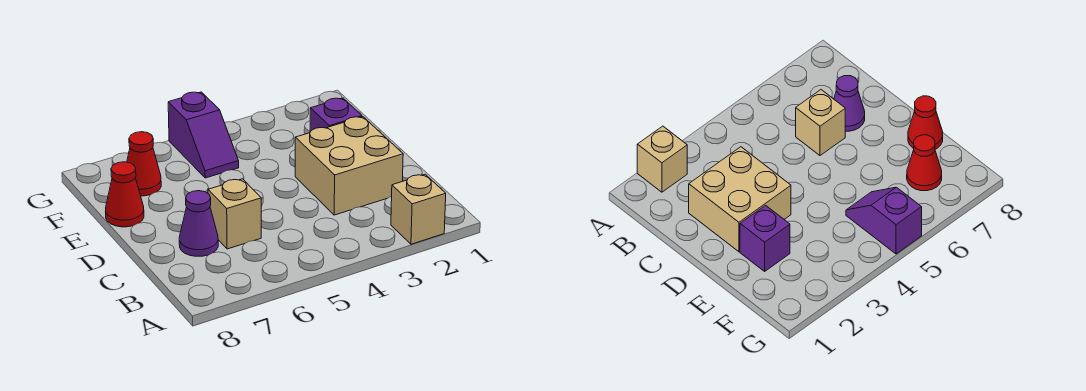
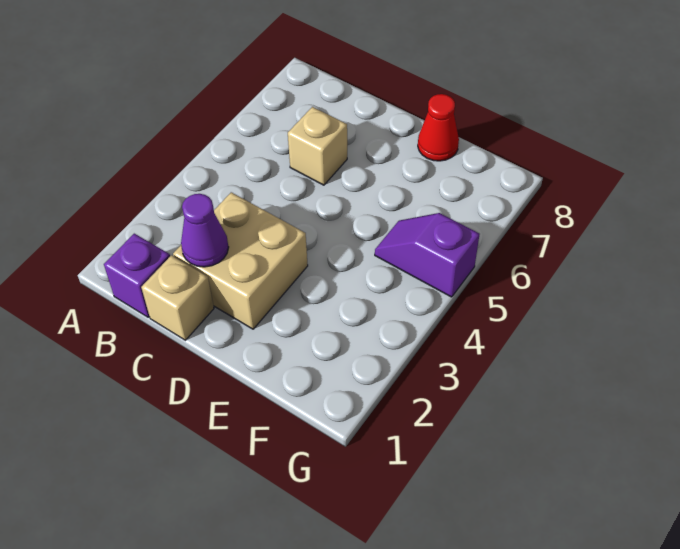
tan 1x1 brick [391,174,446,244] -> tan 1x1 brick moved to [141,255,214,340]
purple 1x1 cone [179,191,218,256] -> purple 1x1 cone moved to [181,194,229,267]
purple 1x1 brick [310,98,362,132] -> purple 1x1 brick moved to [104,234,170,317]
red 1x1 cone [127,132,161,196] -> none

